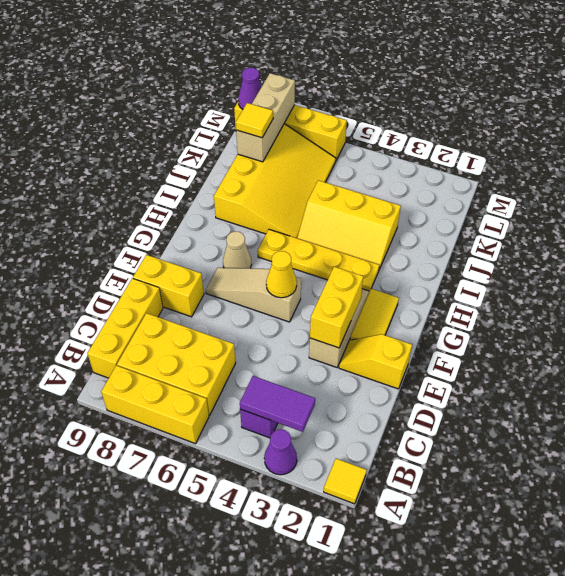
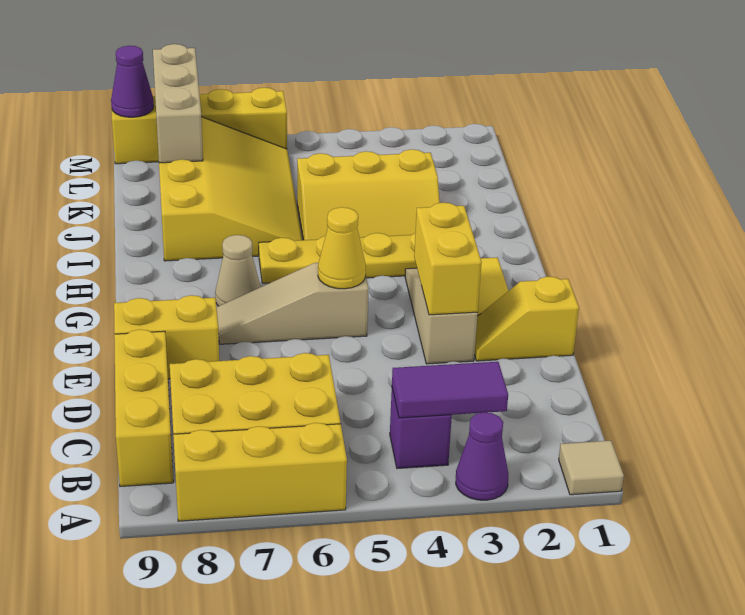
yellow 1x1 tile [324,459,367,504] -> tan 1x1 tile [559,441,624,495]
yellow 1x1 tile [236,103,273,138] -> none

